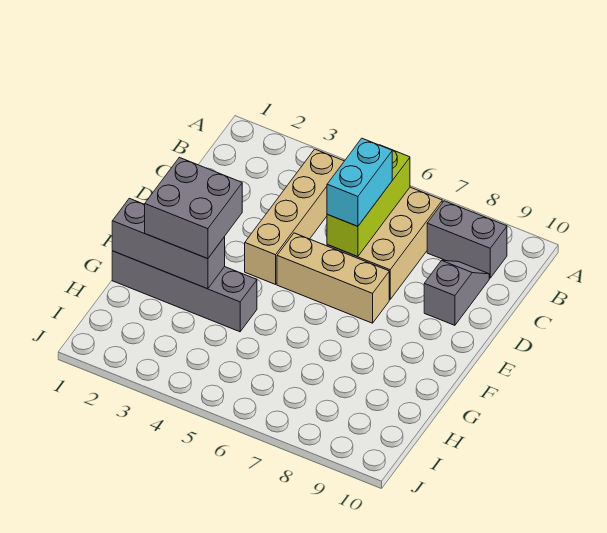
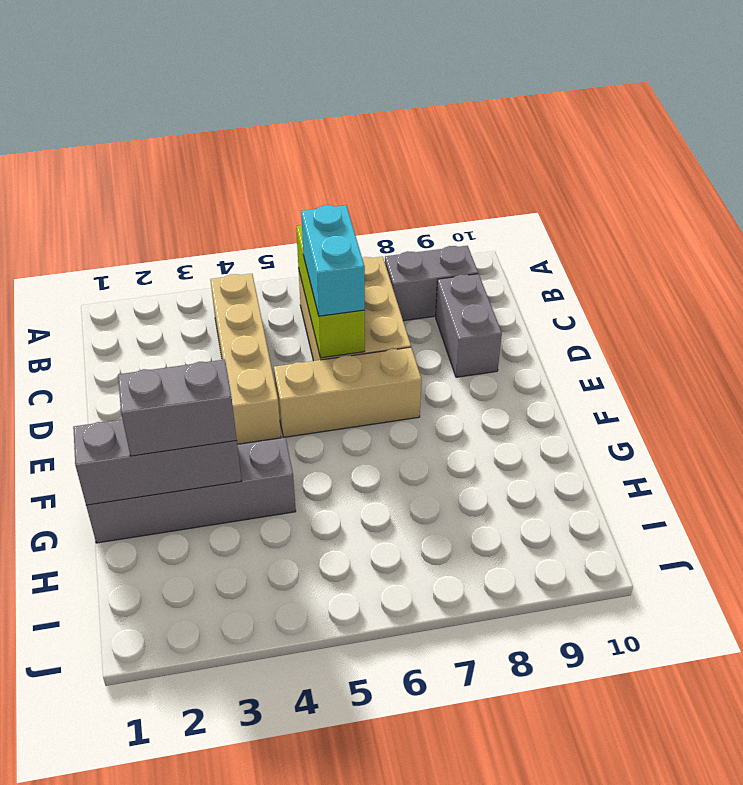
grey 1x2 slope [424,260,489,325] -> grey 1x2 brick [436,274,502,377]
grey 2x2 brick [145,157,242,259] -> grey 1x2 brick [118,360,237,456]

